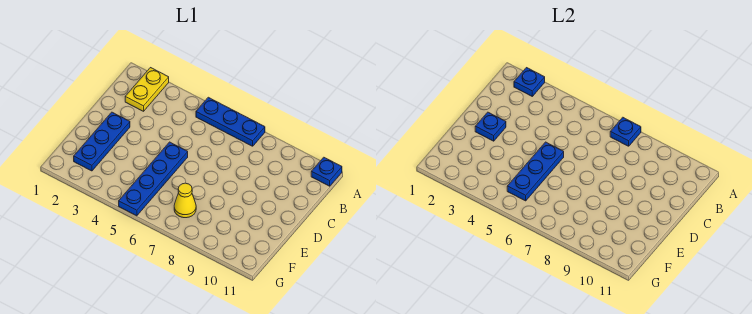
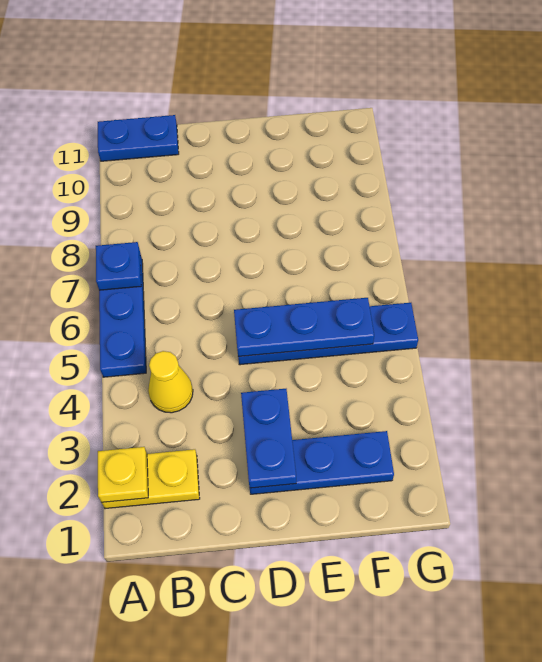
blue 1x1 plate [514,68,545,96] -> yellow 1x1 plate [98,447,148,502]
blue 1x1 plate [311,157,342,186] -> blue 1x2 plate [98,115,179,161]
blue 1x1 plate [475,112,506,141] -> blue 1x2 plate [241,389,296,488]
yellow 1x1 cone [174,183,196,218] -> yellow 1x1 cone moved to [148,351,193,413]

